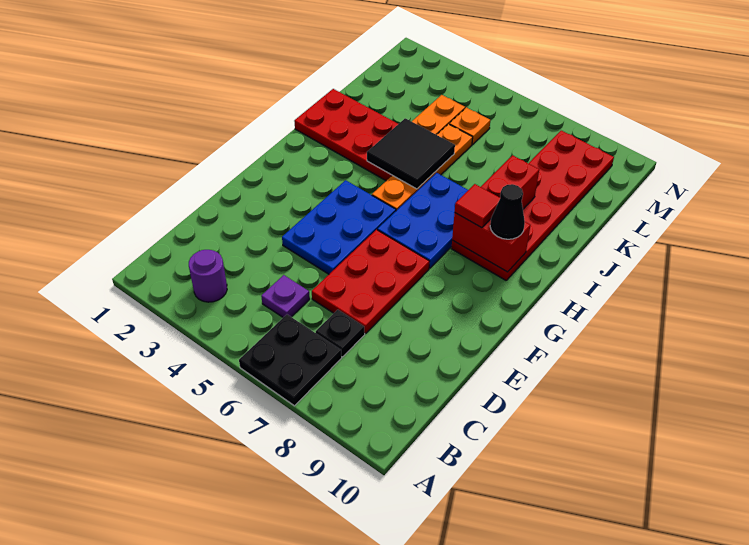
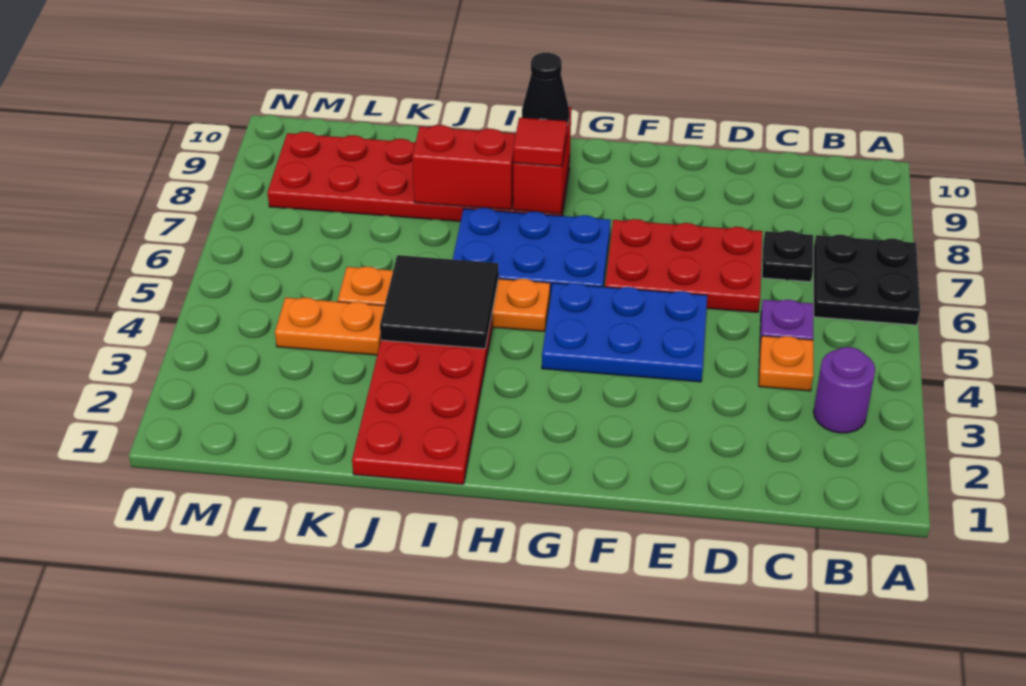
orange 1x1 plate [449,108,490,144] -> orange 1x1 plate moved to [759,336,813,391]

